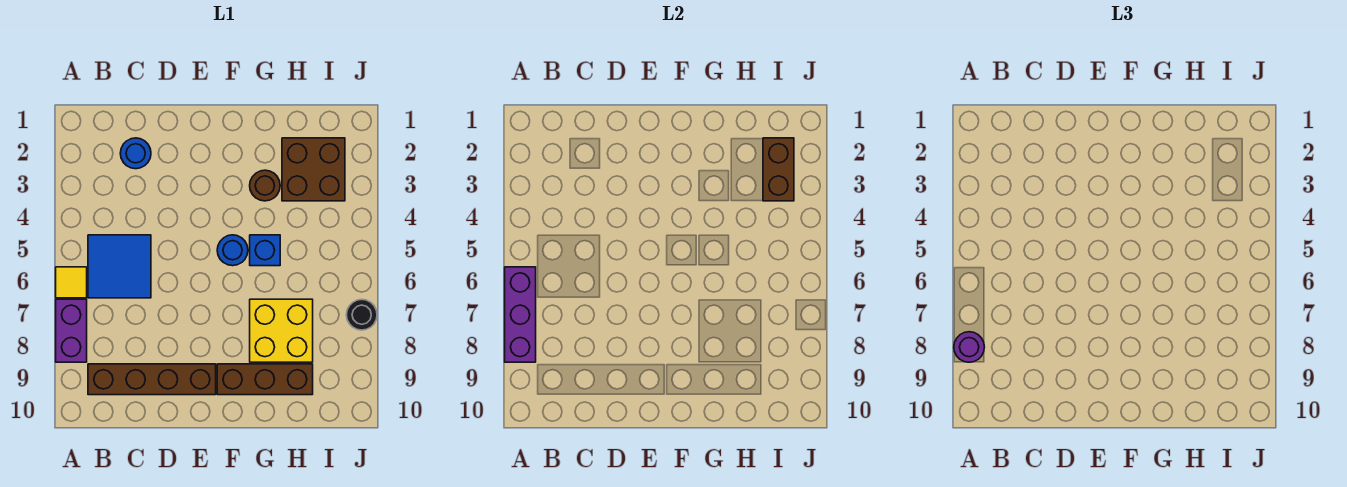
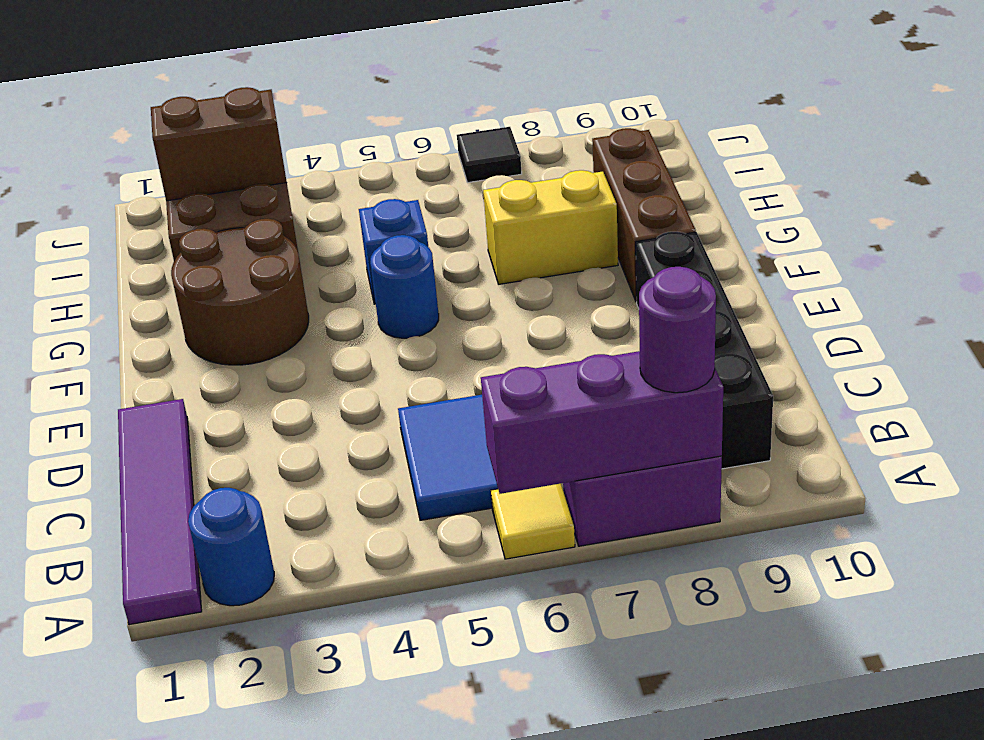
none -> purple 1x4 tile [118,399,202,625]
brown 1x4 brick [88,364,216,395] -> black 1x4 brick [636,232,773,469]
blue 1x1 round brick [120,138,151,169] -> blue 1x1 round brick moved to [188,488,274,606]
brown 1x1 round brick [250,170,280,201] -> brown 2x2 round brick [171,219,309,365]
yellow 2x2 brick [250,299,313,362] -> yellow 1x2 brick [483,170,618,284]
black 1x1 round brick [346,300,377,330] -> black 1x1 tile [457,127,522,182]

